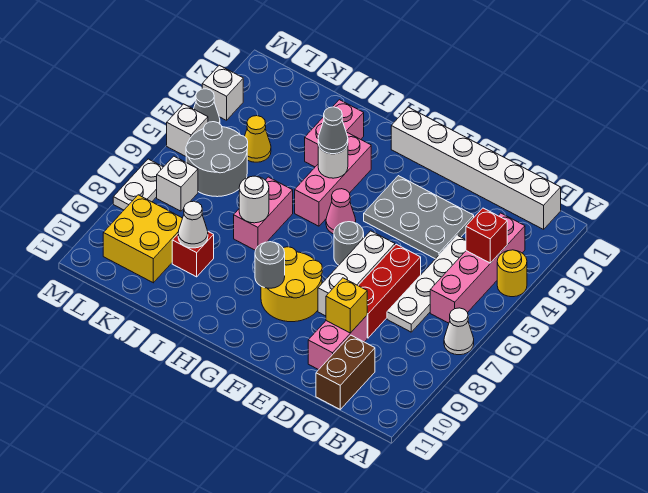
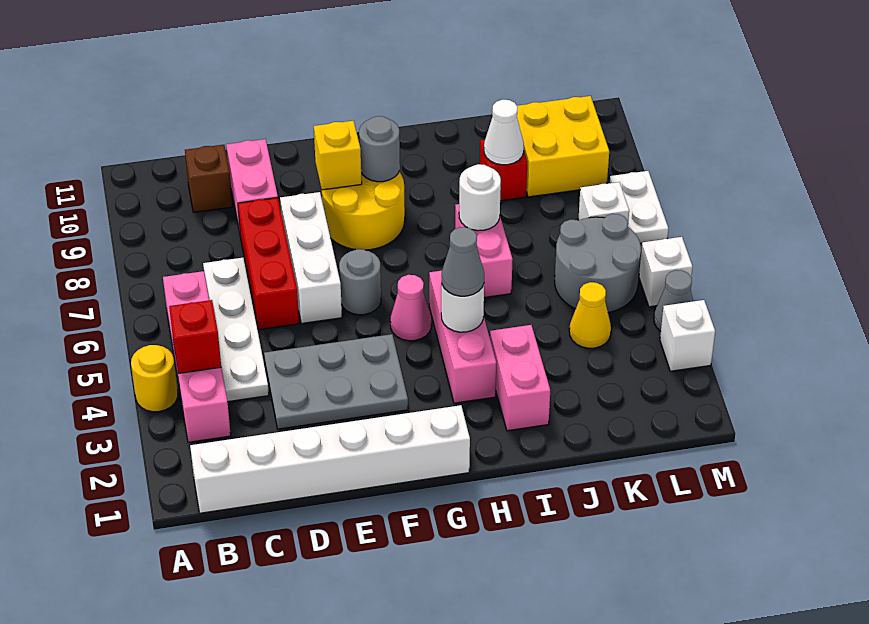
white 1x1 cone [444,308,474,355] -> none
brown 1x2 brick [316,335,375,409] -> brown 1x1 brick [185,145,233,212]
yellow 1x1 brick [326,278,367,333] -> yellow 1x1 brick moved to [314,121,362,190]

